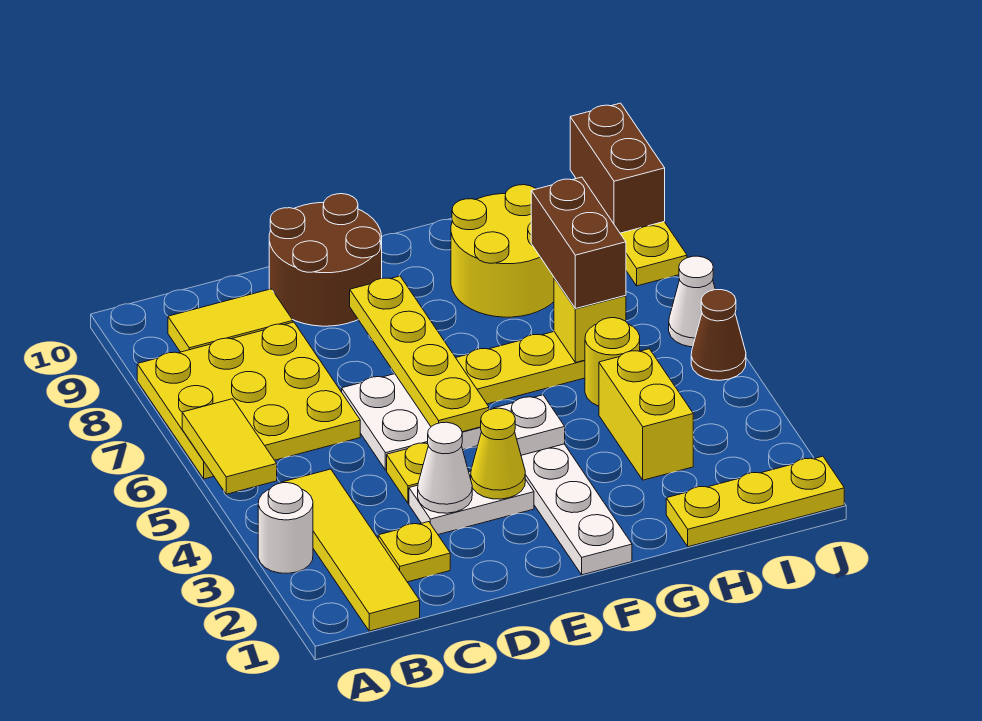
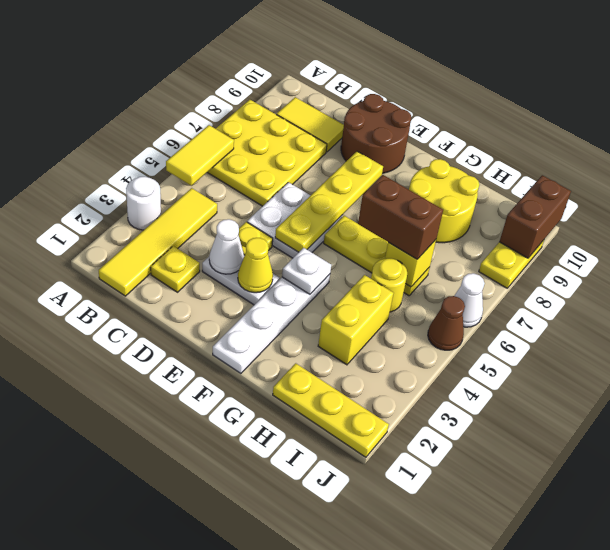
brown 1x2 brick [531,177,626,309] -> brown 1x2 brick turned to [358,175,443,259]

